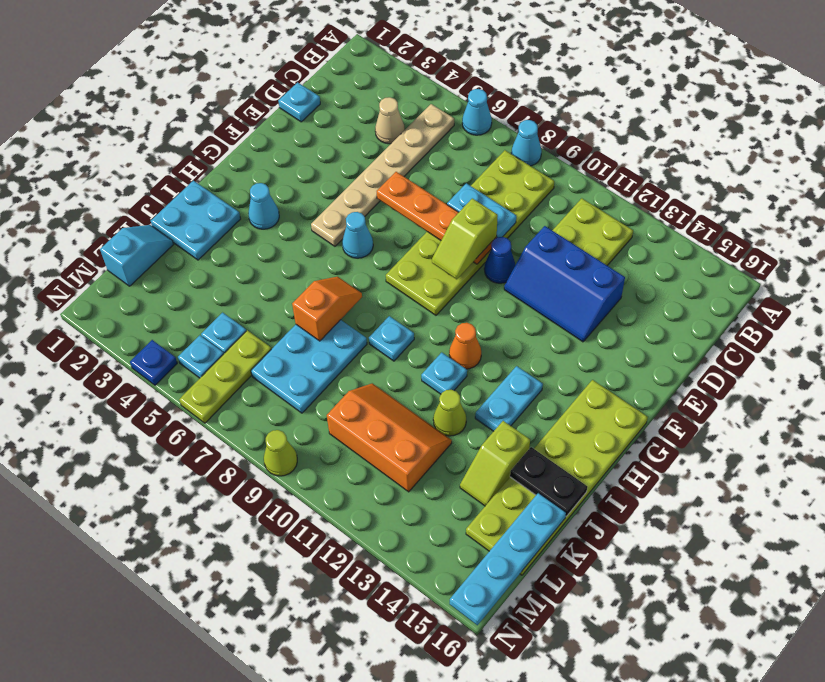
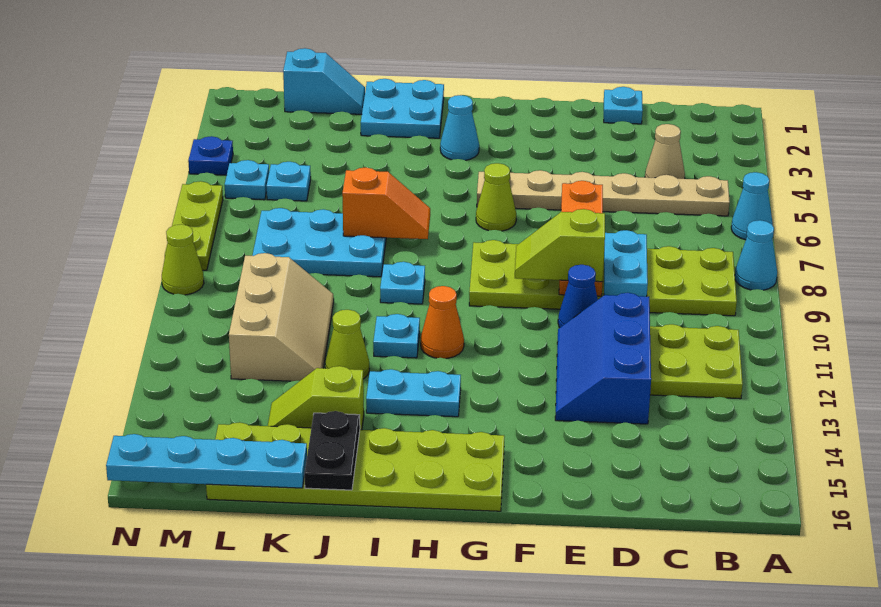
cyan 1x1 cone [342,212,373,258] -> lime 1x1 cone [476,163,516,231]
orange 2x3 slope [327,383,452,492] -> tan 2x3 slope [229,253,334,381]
lime 1x3 plate [179,330,271,423] -> lime 1x3 plate turned to [165,181,223,270]

